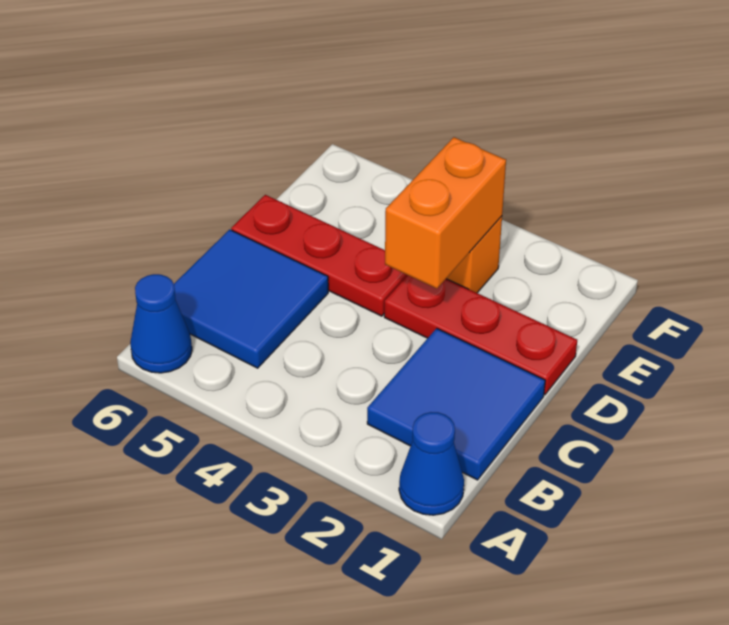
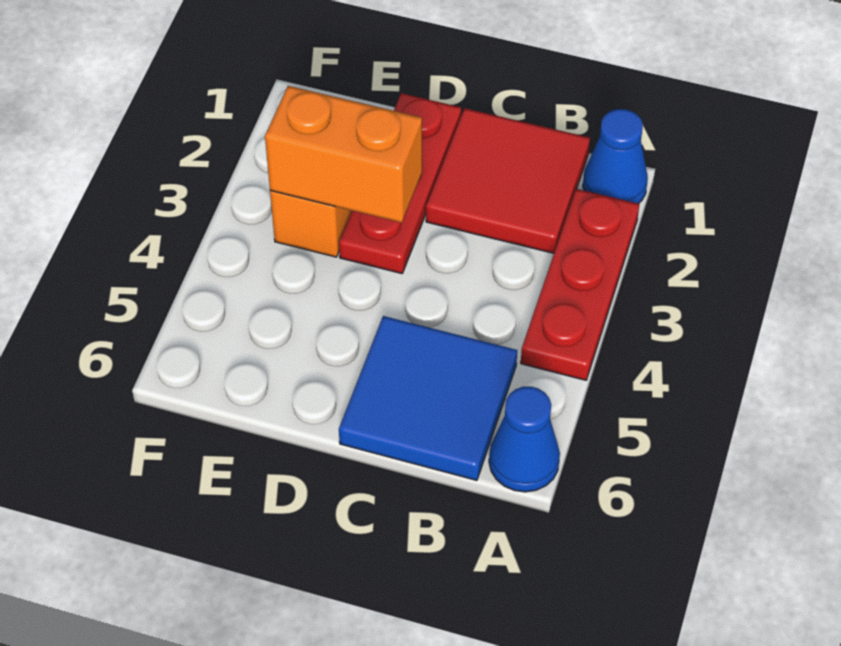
blue 2x2 tile [367,328,545,480] -> red 2x2 tile [426,108,590,253]
red 1x3 plate [231,195,407,316] -> red 1x3 plate moved to [521,189,639,380]

